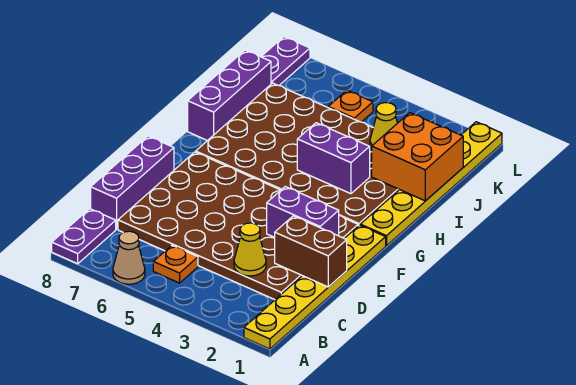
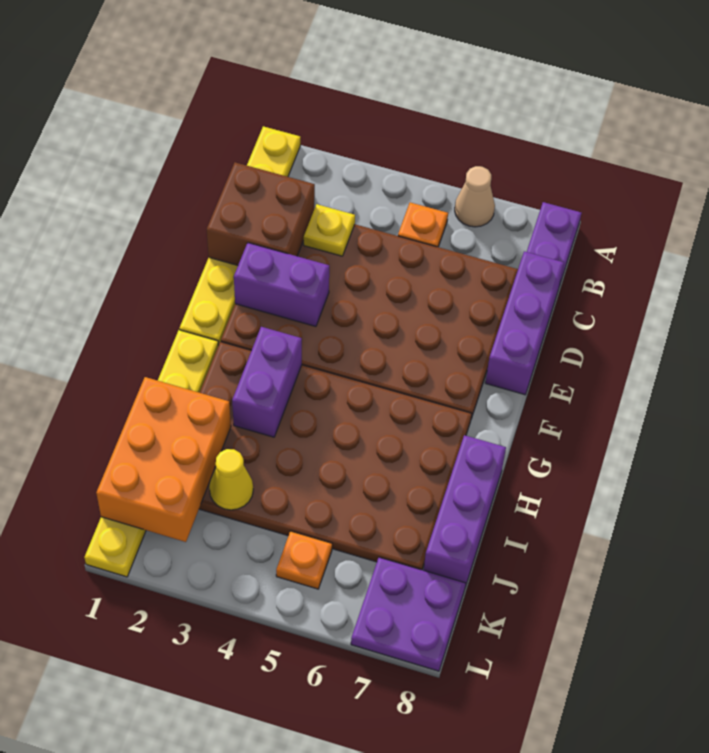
yellow 1x1 cone [234,223,266,276] -> yellow 1x1 plate [304,204,355,256]
brown 1x2 brick [275,216,347,287] -> brown 2x2 brick [207,162,315,265]
purple 1x2 brick [297,123,370,194] -> purple 1x2 brick turned to [232,327,302,437]
orange 2x2 brick [372,113,463,201] -> orange 2x3 brick [96,377,231,542]
purple 1x2 plate [261,37,310,85] -> purple 2x2 plate [351,557,466,671]

